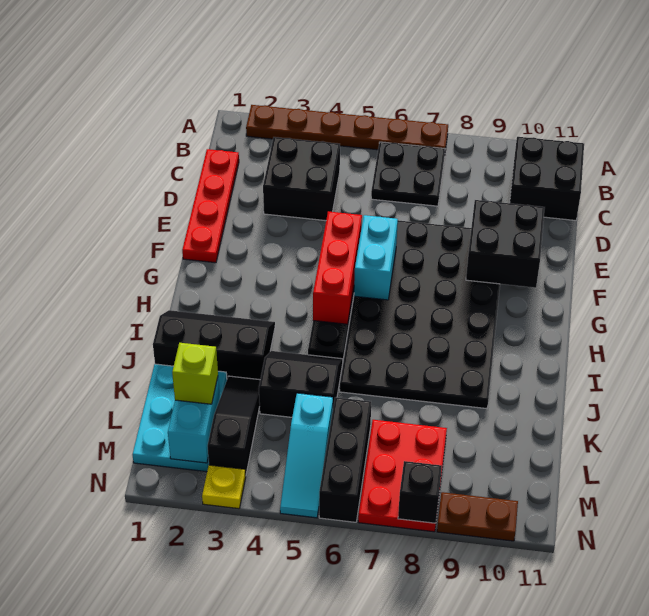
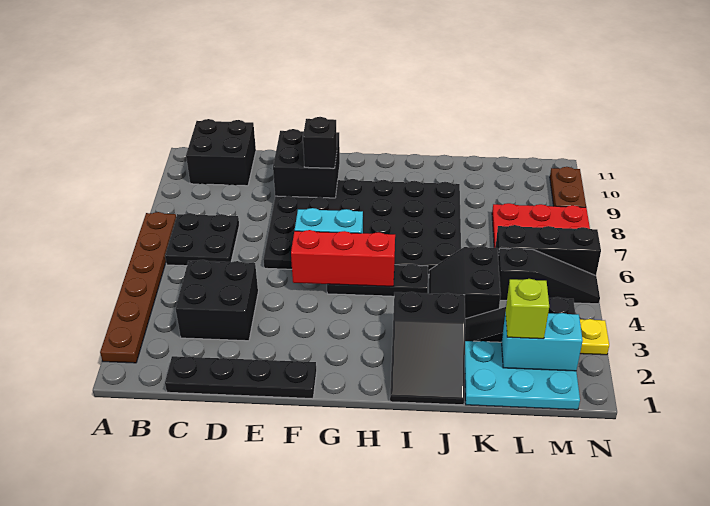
red 1x4 plate [182,149,239,263] -> black 1x4 plate [165,356,316,399]
black 2x3 slope [153,310,275,380] -> black 2x3 slope turned to [390,292,465,405]
cyan 1x3 slope [280,393,333,518] -> black 1x3 slope [498,247,600,304]
black 1x1 brick [398,461,442,523] -> black 1x1 brick moved to [303,117,337,168]

